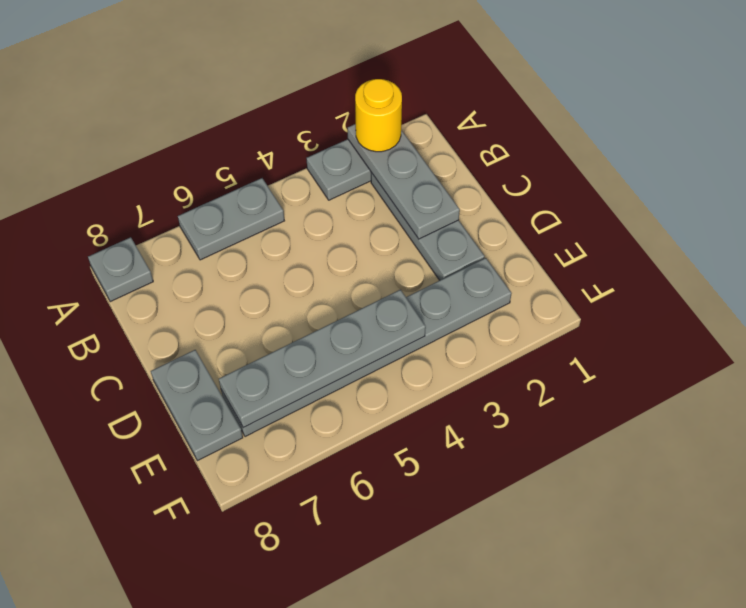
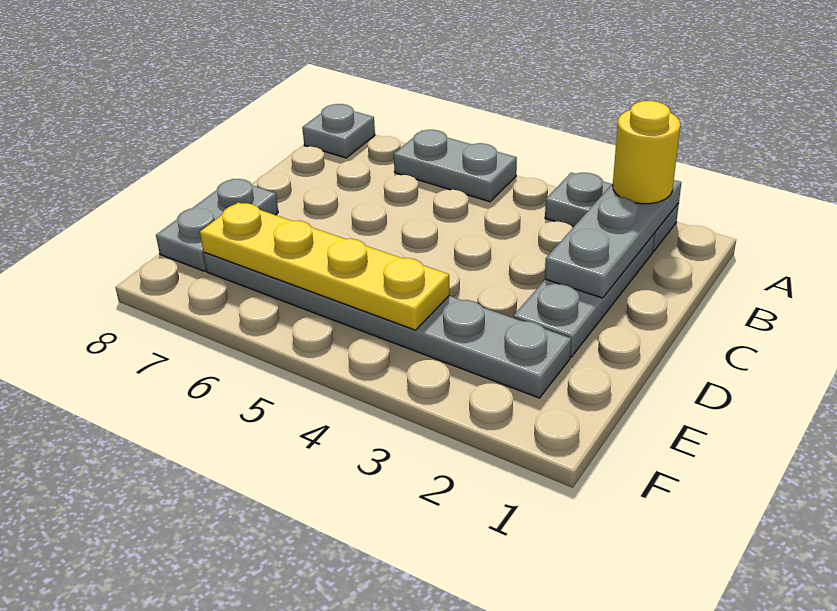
grey 1x4 plate [219,289,426,428] -> yellow 1x4 plate [200,203,450,330]

